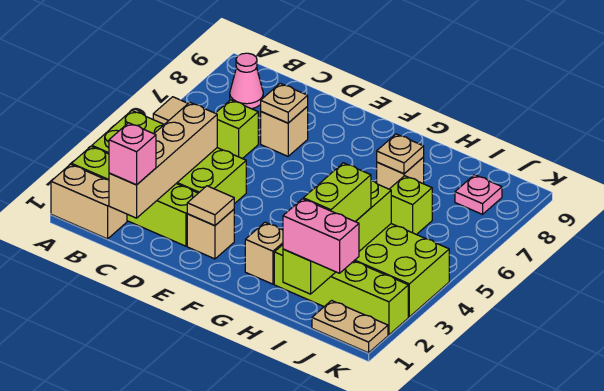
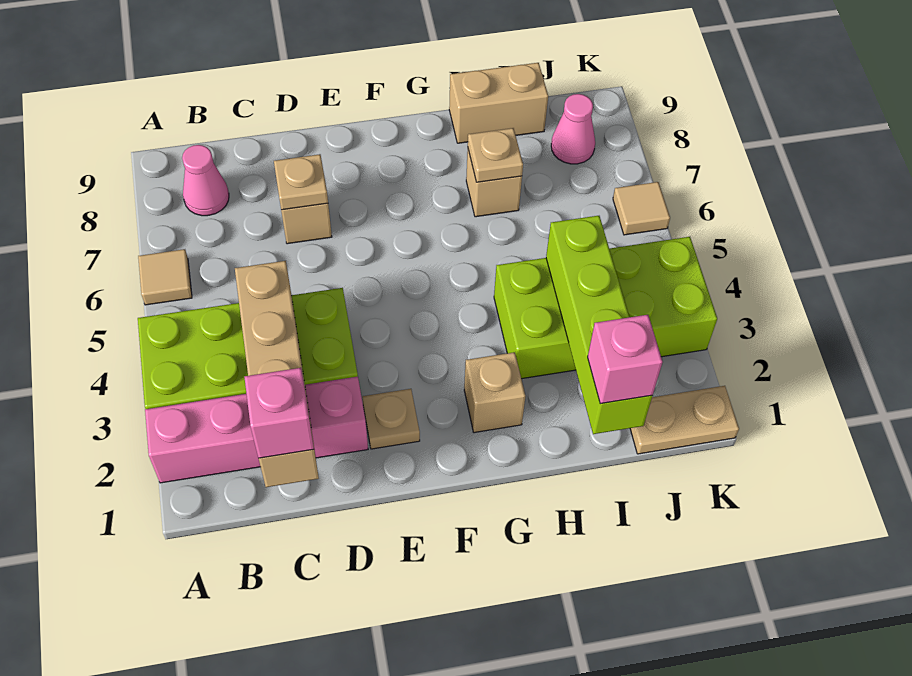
tan 1x2 brick [51,164,127,239] -> tan 1x2 brick moved to [449,63,548,143]
lime 1x4 brick [71,146,198,246] -> pink 1x4 brick [145,377,368,483]
lime 1x1 brick [216,100,258,159] -> none
tan 1x1 brick [187,209,234,259] -> tan 1x1 plate [363,389,420,449]
tan 1x1 tile [187,186,234,226] -> tan 1x1 tile moved to [613,182,670,235]
lime 1x4 brick [274,245,408,335] -> none
pink 1x2 brick [283,199,359,273] -> pink 1x1 brick [588,315,663,404]
lime 1x2 brick [303,163,371,222] -> none
lime 1x1 brick [390,176,432,235] -> none
pink 1x1 plate [455,175,502,214] -> pink 1x1 cone [551,94,595,164]

